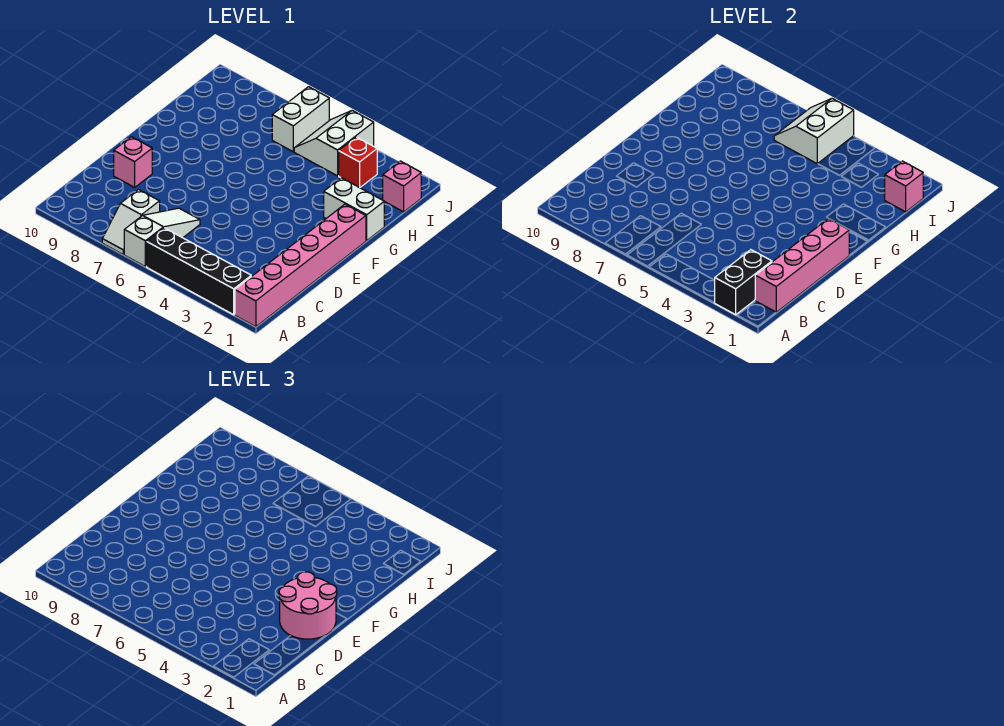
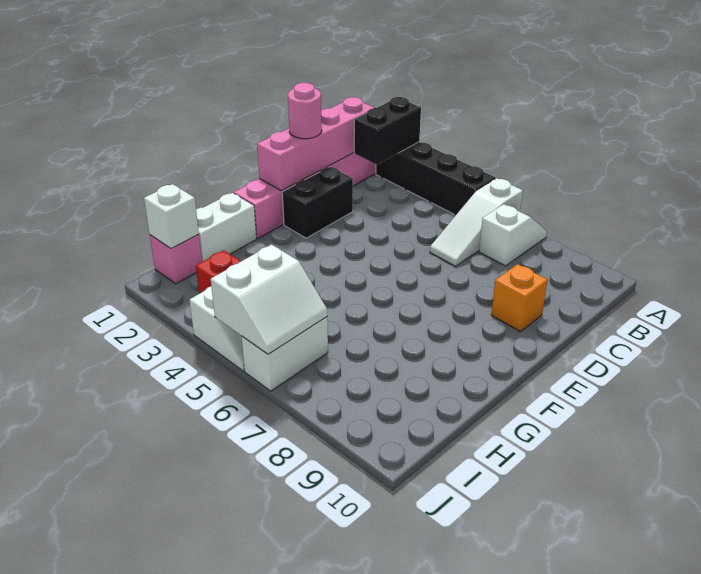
pink 2x2 round brick [279,572,337,639] -> pink 1x1 round brick [288,83,322,139]
none -> black 1x2 brick [282,167,353,238]
pink 1x1 brick [114,137,152,187] -> orange 1x1 brick [491,264,547,331]
white 1x2 brick [324,178,384,240] -> white 1x2 brick turned to [196,193,257,262]
pink 1x1 brick [885,161,923,212] -> white 1x1 brick [144,184,199,248]

